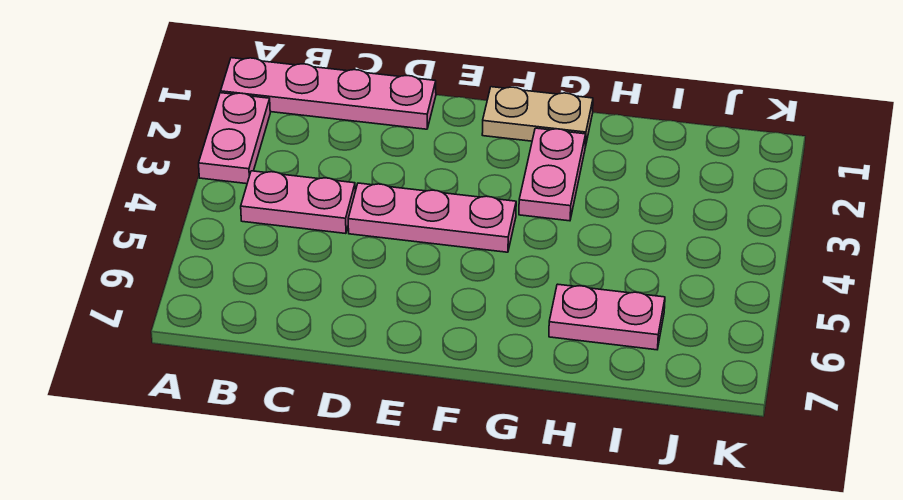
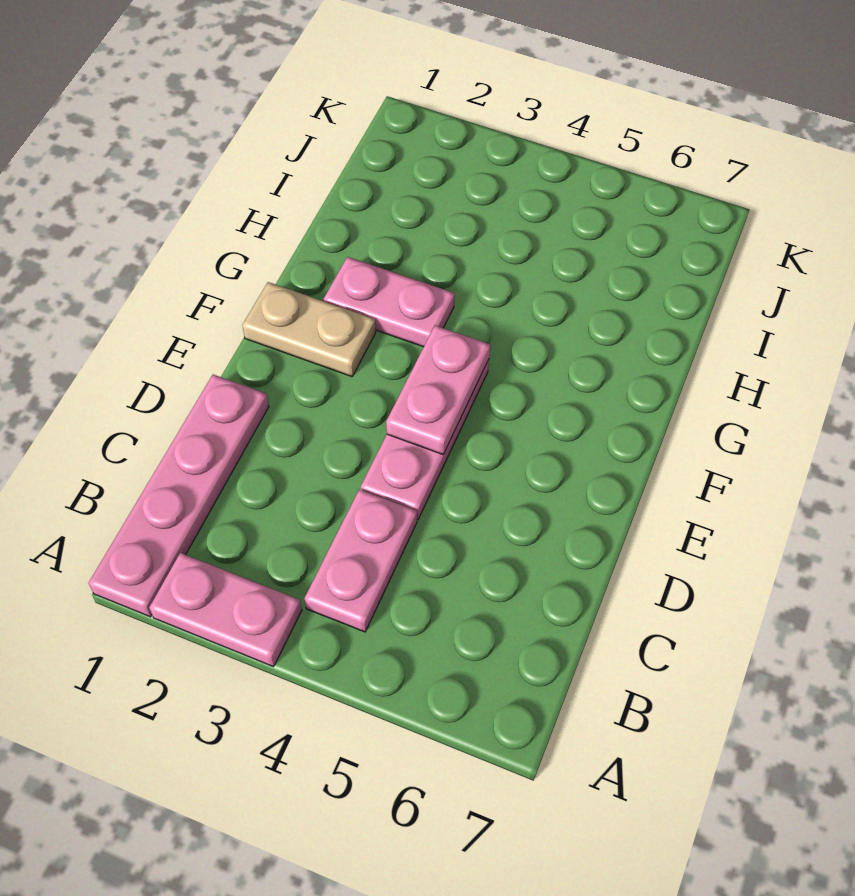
tan 1x2 plate [482,87,593,147] -> tan 1x2 plate turned to [242,282,376,377]
pink 1x2 plate [549,284,665,350] -> pink 1x2 plate moved to [386,325,490,454]

